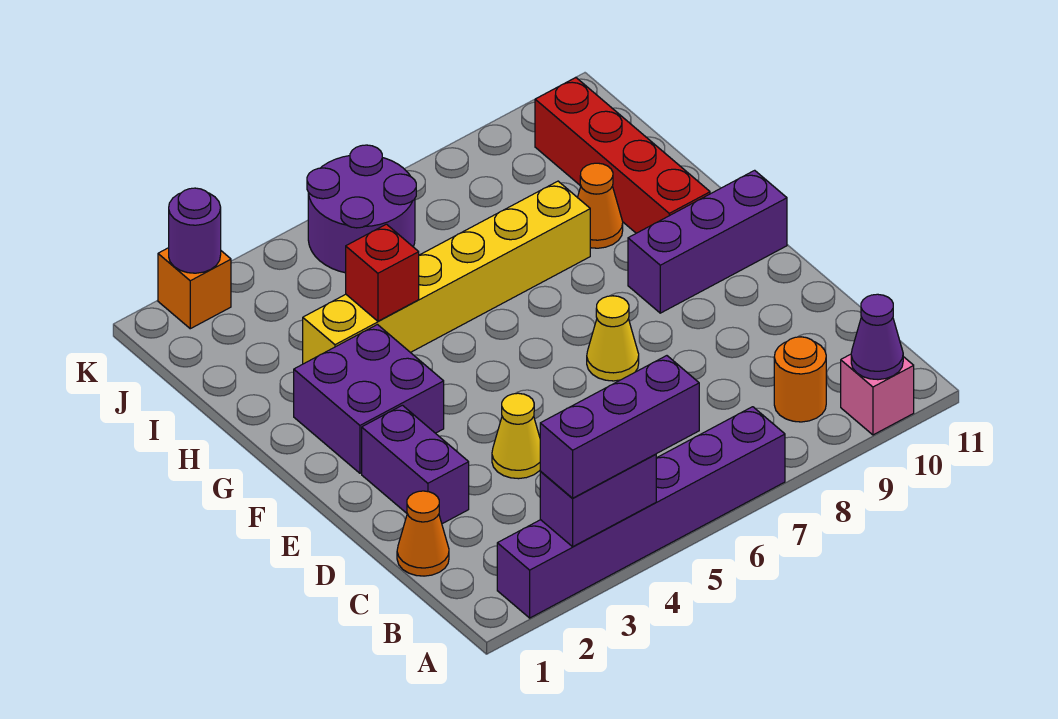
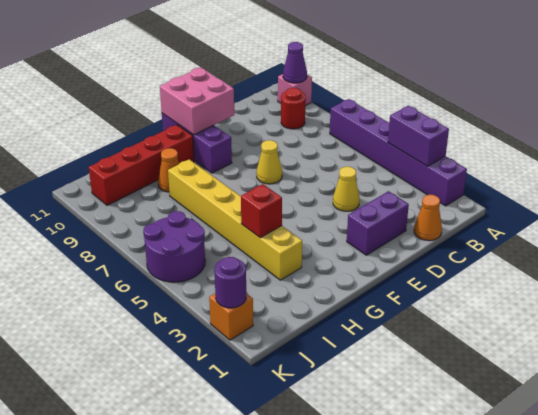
purple 1x3 brick [540,356,699,498] -> none
orange 1x1 round brick [774,337,826,422] -> red 1x1 round brick [281,88,306,129]
none -> pink 2x2 brick [160,68,234,135]
purple 2x2 brick [294,325,444,473] -> none

